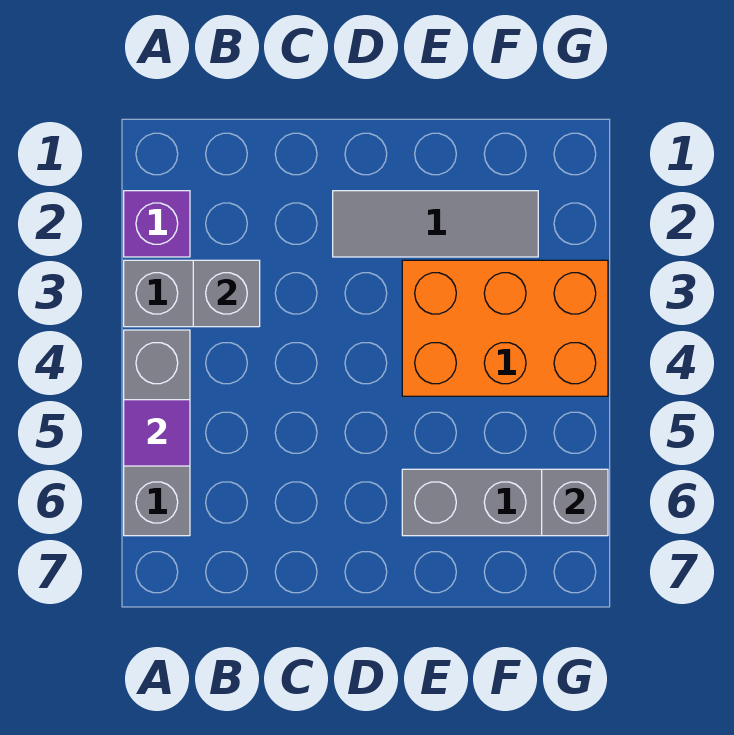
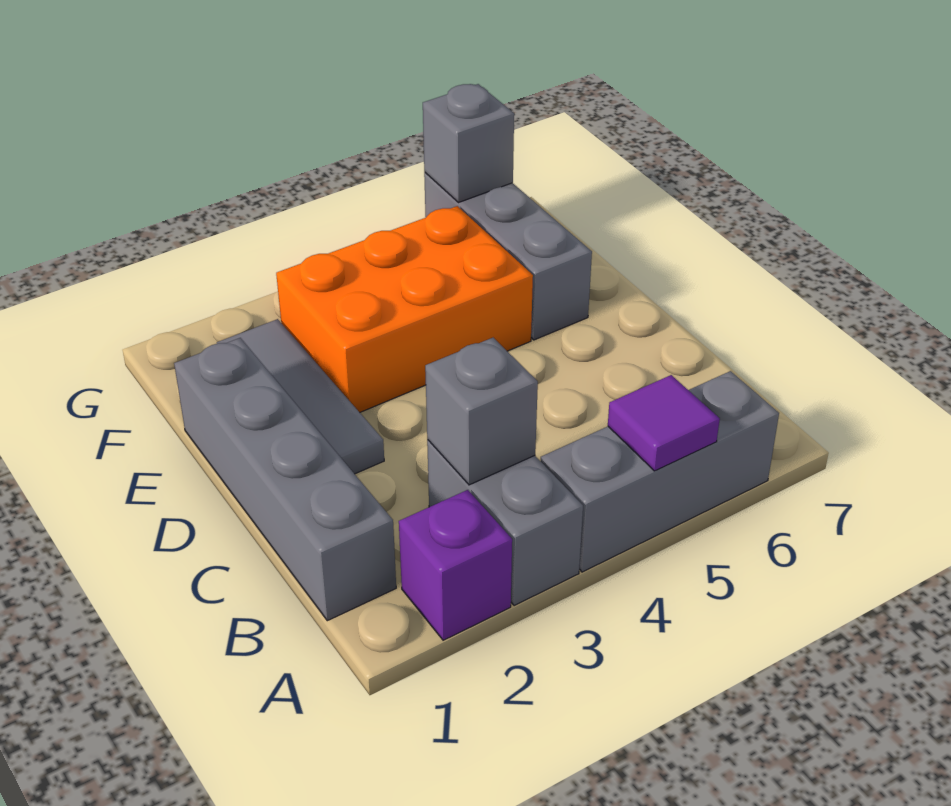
none -> grey 1x4 brick [174,338,396,621]
orange 2x3 brick [402,260,608,396] -> orange 2x3 brick turned to [276,206,533,412]

